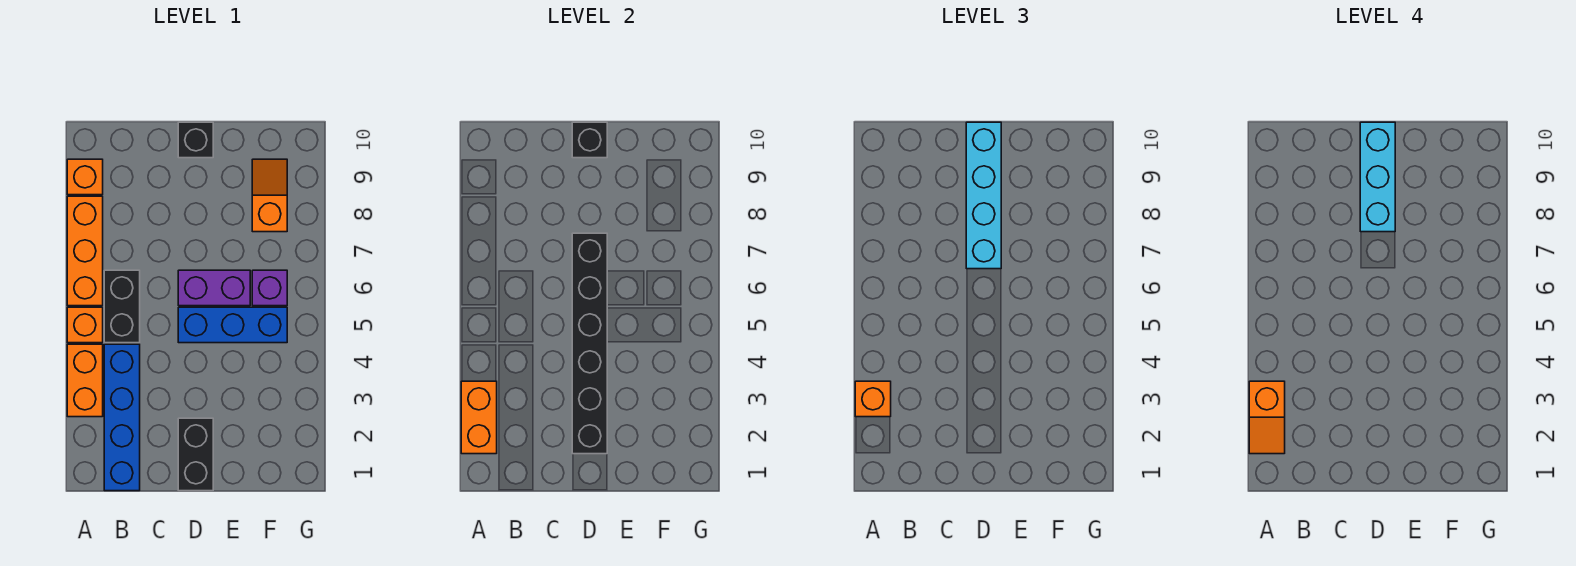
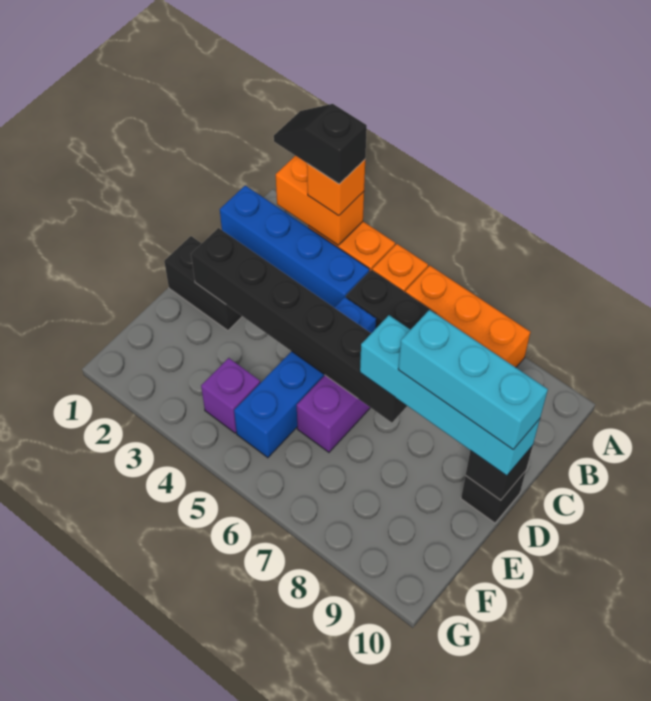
orange 1x2 slope [1249,381,1285,454] -> black 1x2 slope [274,104,367,184]
orange 1x1 brick [67,159,103,195] -> none
blue 1x3 brick [178,307,287,343] -> blue 1x4 brick [234,297,376,458]
purple 1x1 brick [252,270,287,306] -> purple 1x1 brick moved to [201,358,260,433]
orange 1x2 slope [252,159,287,232] -> none

